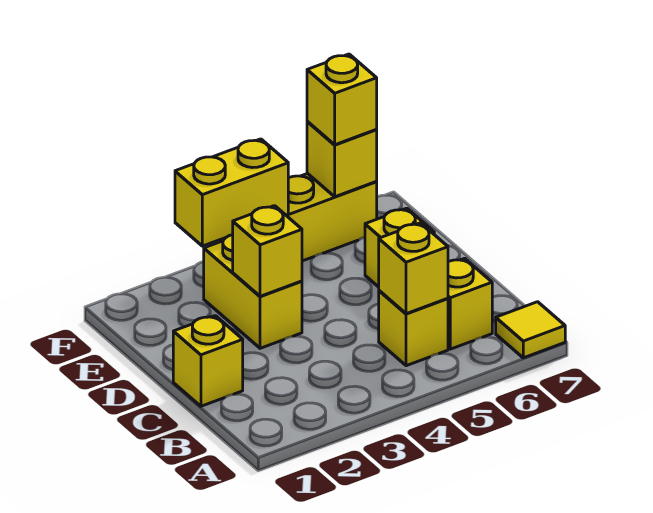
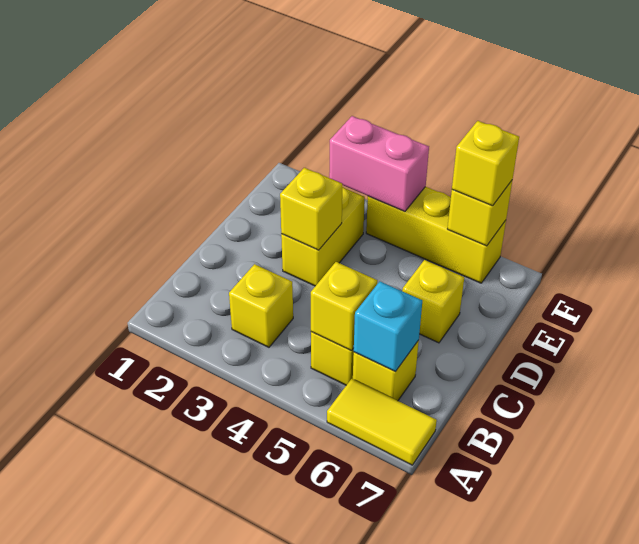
yellow 1x1 tile [496,302,565,358] -> yellow 1x2 tile [327,379,437,465]
none -> cyan 1x1 brick [354,281,422,371]
yellow 1x1 brick [173,316,243,406] -> yellow 1x1 brick moved to [229,264,293,347]
yellow 1x2 brick [175,139,288,246] -> pink 1x2 brick [329,116,429,211]

